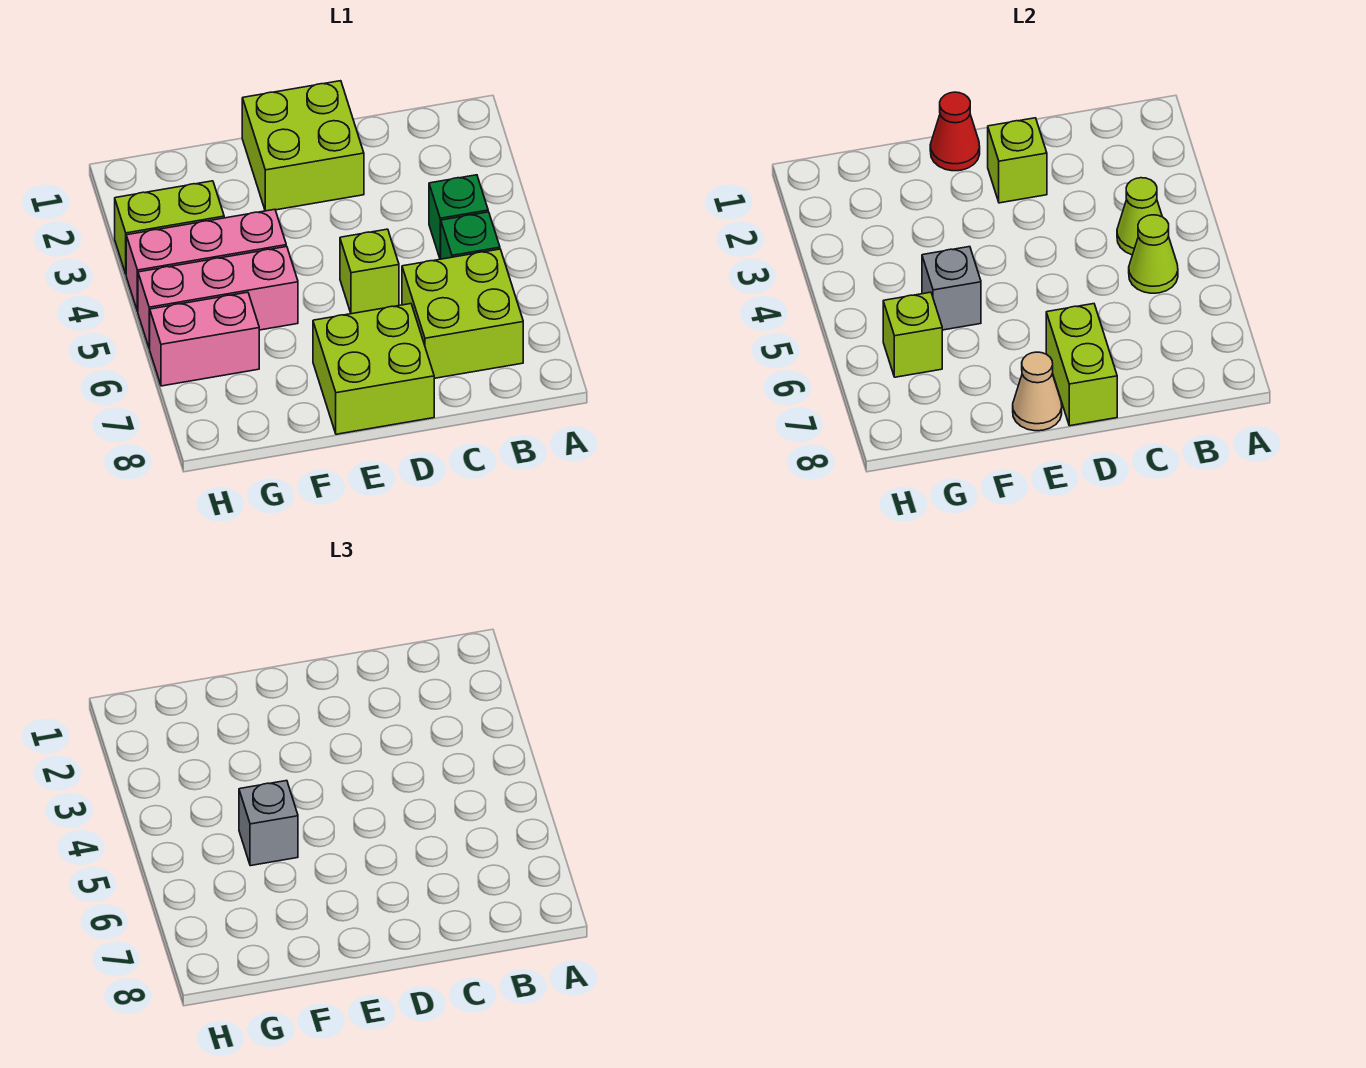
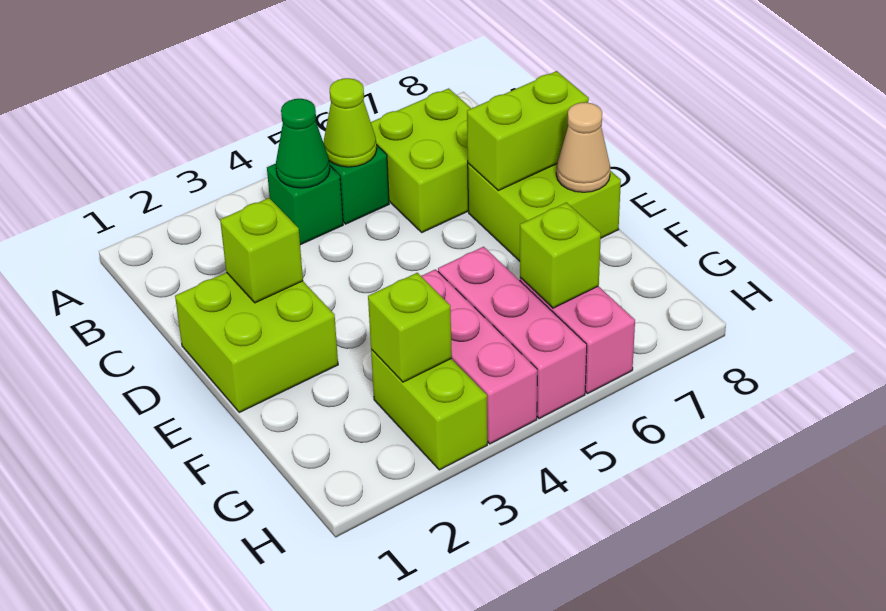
lime 1x1 cone [1117,178,1162,255] -> green 1x1 cone [276,99,330,188]
lime 1x1 brick [340,229,399,314] -> lime 1x1 brick moved to [368,273,452,382]
red 1x1 cone [930,92,980,171] -> none
grey 1x1 brick [922,247,981,330] -> none
grey 1x1 brick [239,781,298,866] -> none

